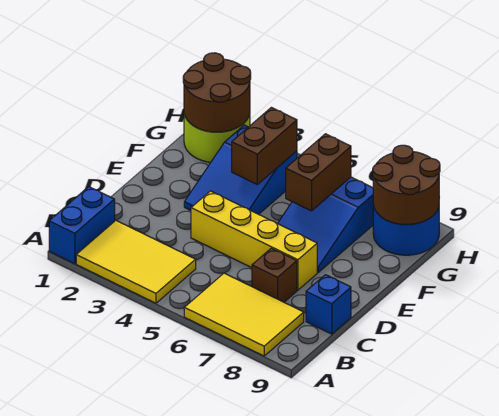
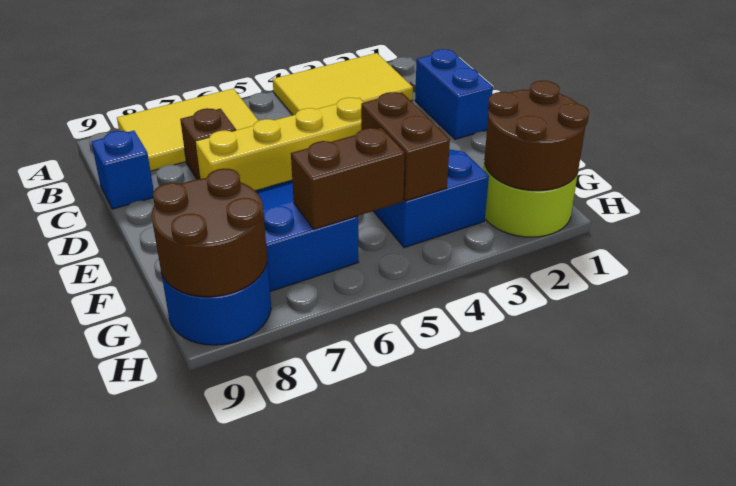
blue 1x2 brick [49,187,115,264] -> blue 1x2 brick moved to [415,49,493,139]
brown 1x2 brick [286,134,351,211] -> brown 1x2 brick turned to [291,128,405,229]

